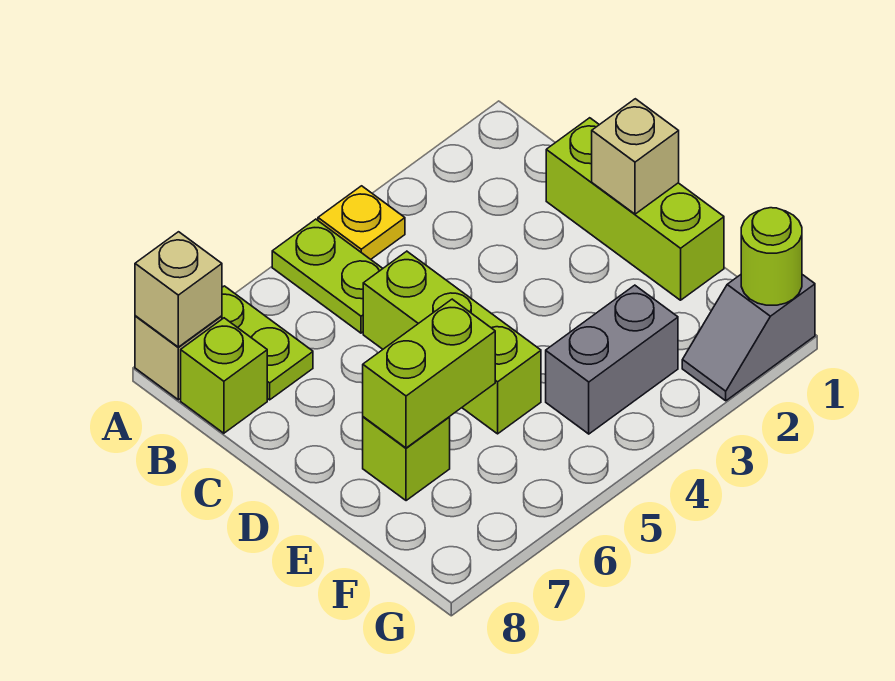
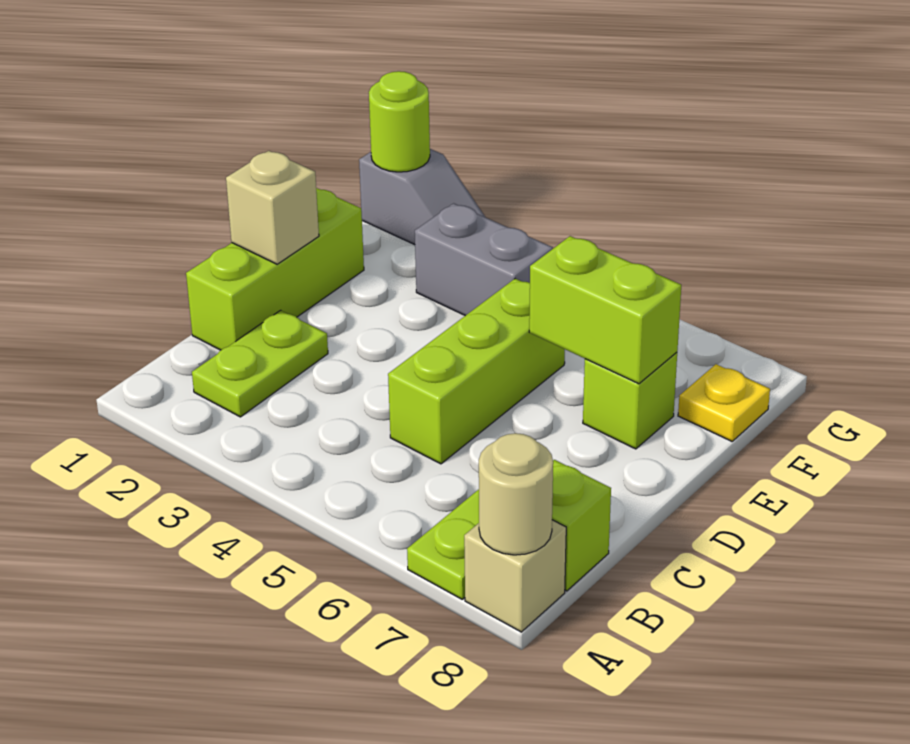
yellow 1x1 plate [318,186,405,259] -> yellow 1x1 plate moved to [678,364,770,441]
lime 1x2 plate [272,219,383,333] -> lime 1x2 plate moved to [192,310,328,417]
tan 1x1 brick [135,232,222,347] -> tan 1x1 round brick [479,433,553,555]

